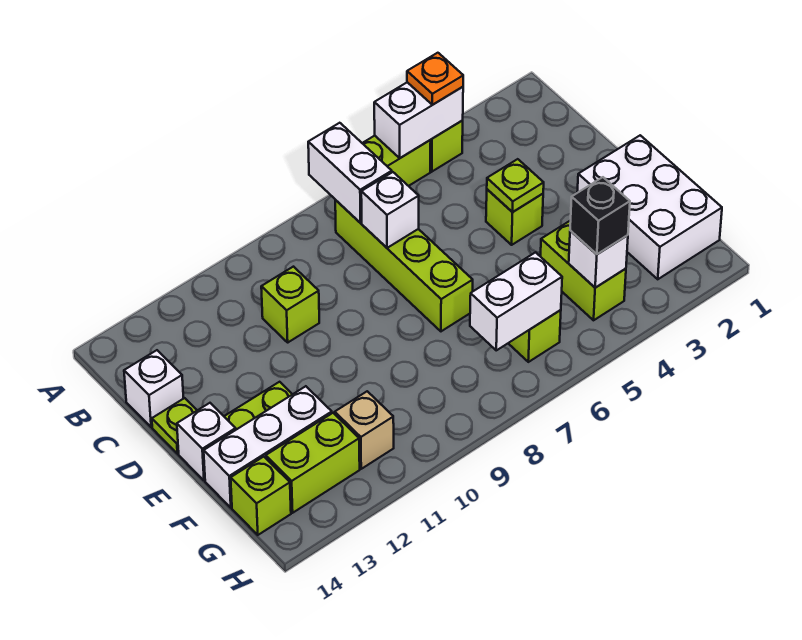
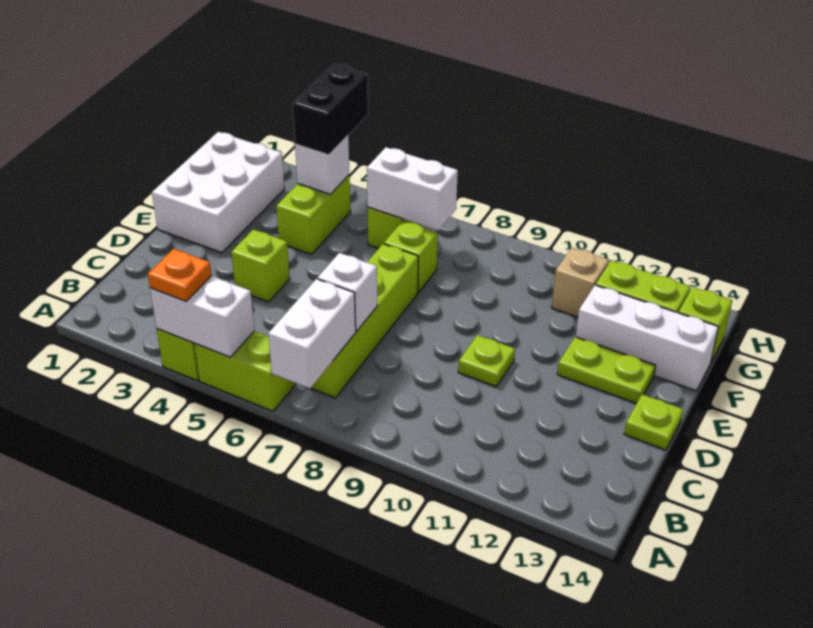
lime 1x1 brick [261,267,319,342] -> lime 1x1 brick moved to [384,221,438,292]
white 1x1 brick [124,350,184,427] -> none
lime 1x1 plate [487,159,544,212] -> lime 1x1 plate moved to [458,335,515,387]
white 1x1 brick [177,403,236,481] -> none
black 1x1 brick [570,177,630,254] -> black 1x2 brick [293,64,368,155]

